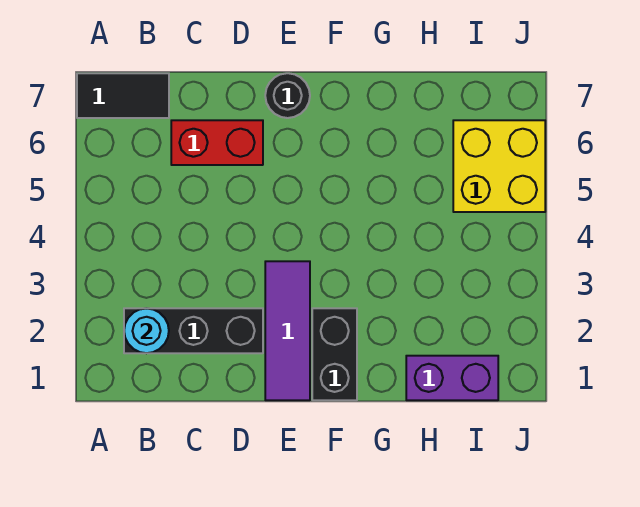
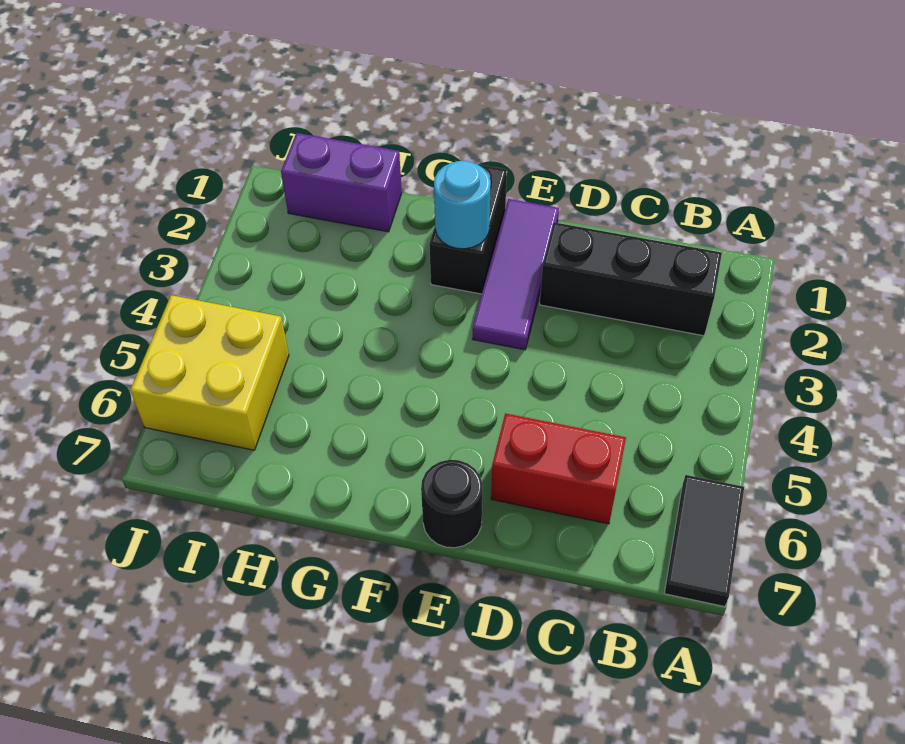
black 1x2 tile [77,73,169,118] -> black 1x2 tile turned to [664,475,744,607]
cyan 1x1 round brick [124,308,169,353] -> cyan 1x1 round brick moved to [434,161,491,249]

